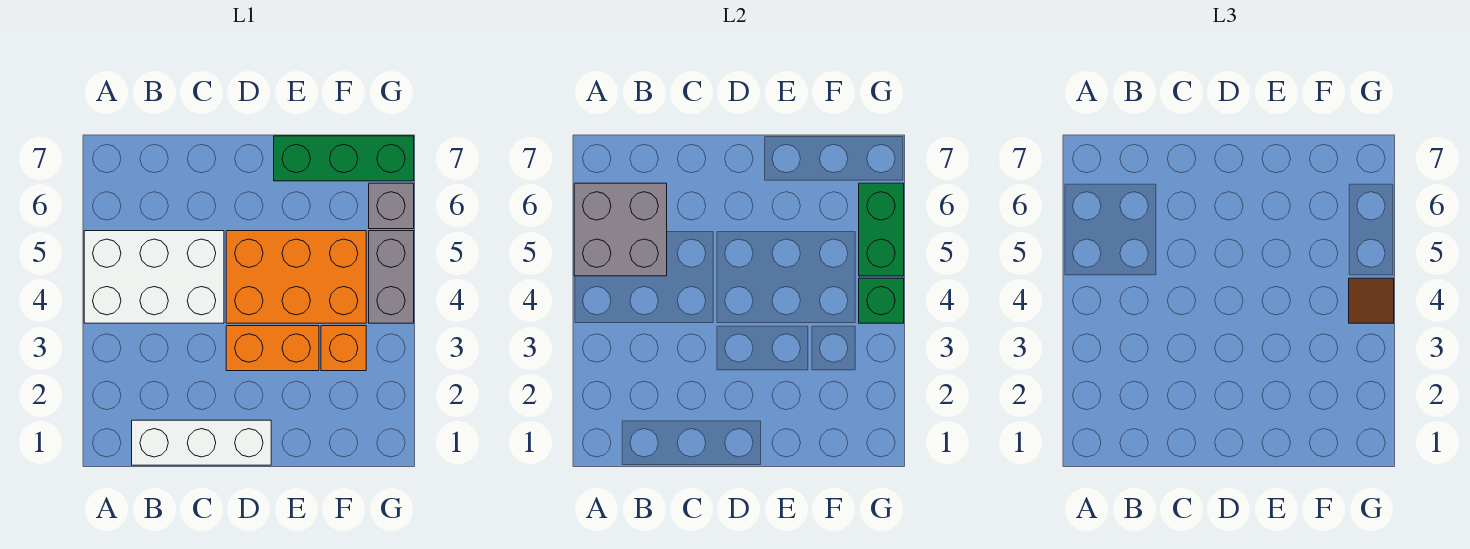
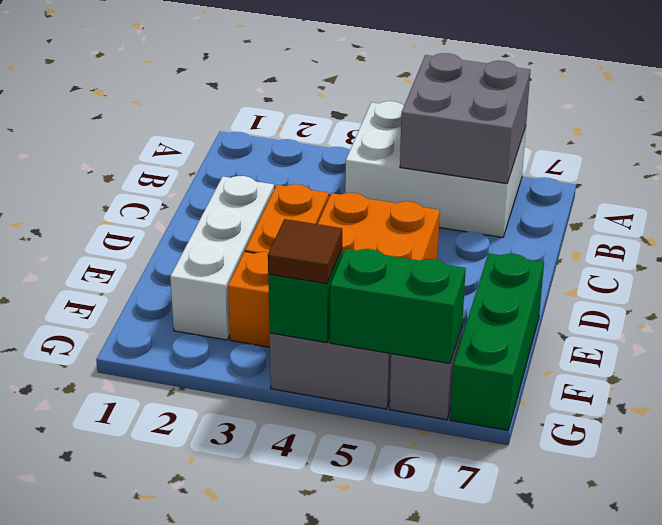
white 2x3 brick [84,231,224,323] -> white 2x3 brick turned to [345,101,526,237]
white 1x3 brick [132,420,271,465] -> white 1x3 brick moved to [170,176,274,340]

